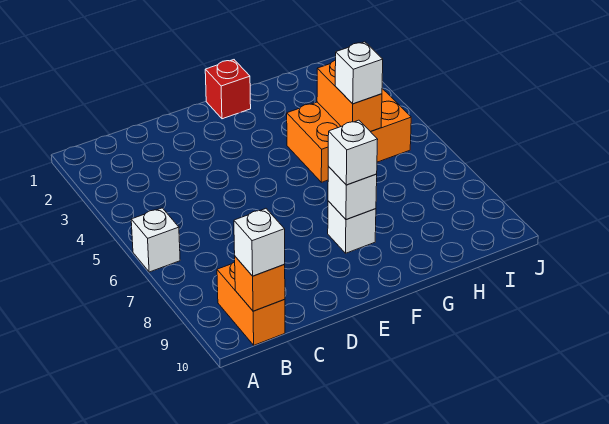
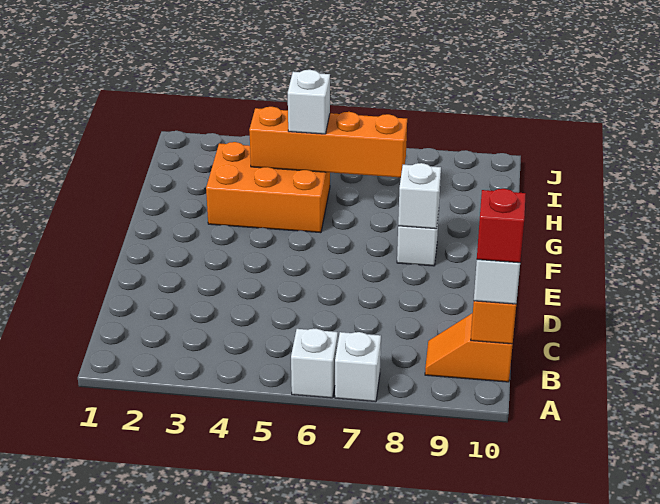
orange 1x2 brick [217,262,285,345] -> orange 1x2 slope [425,313,513,382]
red 1x1 brick [205,60,251,119] -> red 1x1 brick moved to [477,189,526,263]
white 1x1 brick [328,120,378,185] -> white 1x1 brick moved to [335,332,381,402]
orange 2x3 brick [287,89,411,182] -> orange 2x3 brick turned to [206,142,330,233]
orange 1x2 brick [317,60,382,132] -> orange 1x4 brick [249,107,407,177]

